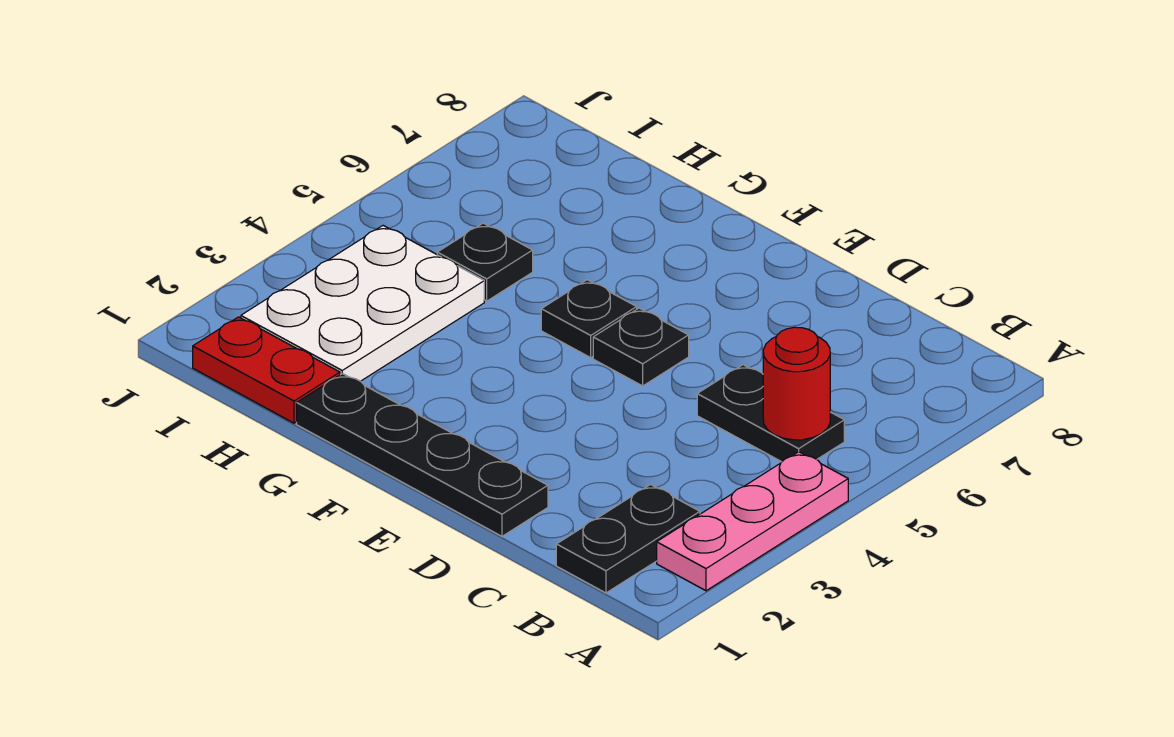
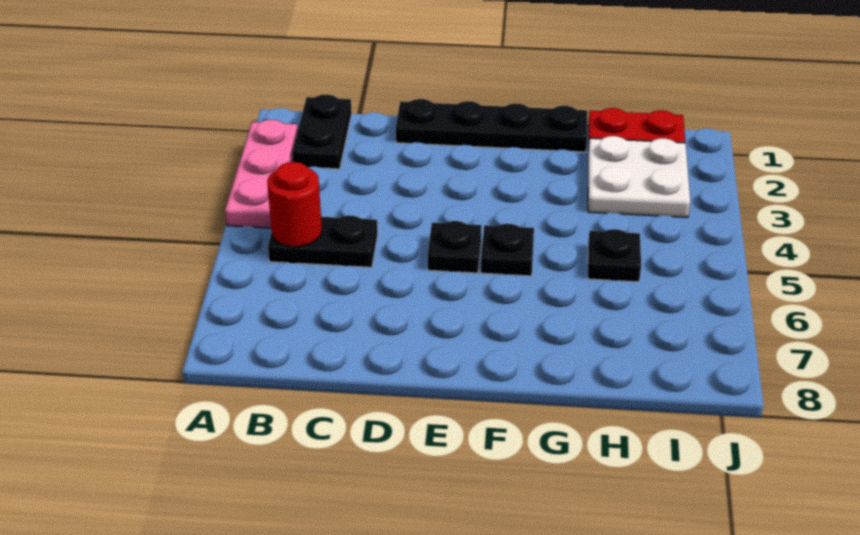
white 2x3 plate [241,226,484,381] -> white 2x2 plate [588,136,690,217]

